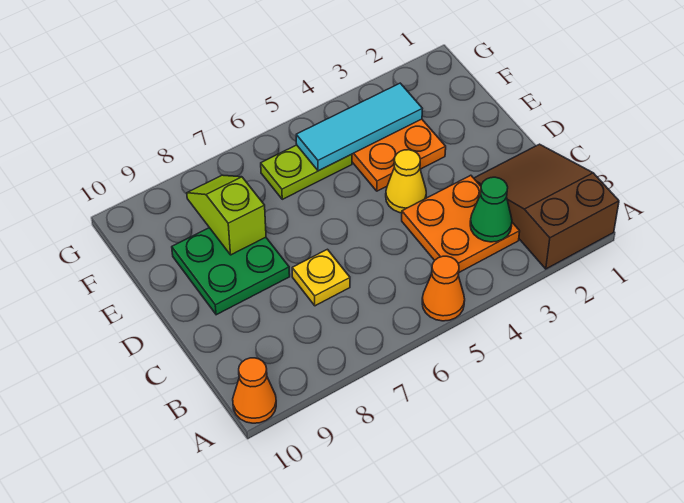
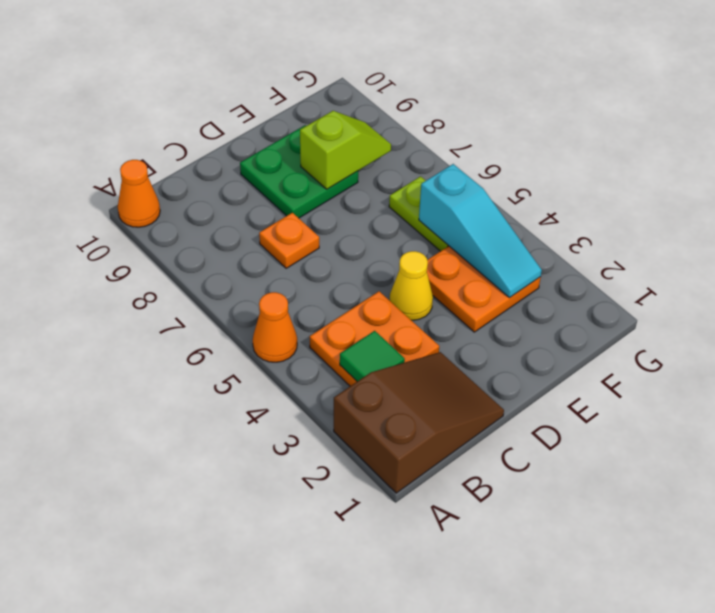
green 1x1 cone [470,177,512,242] -> green 1x1 tile [340,331,405,381]
yellow 1x1 plate [292,249,350,306] -> orange 1x1 plate [259,213,319,268]
cyan 1x3 tile [296,83,422,171] -> cyan 1x3 slope [419,164,542,298]

